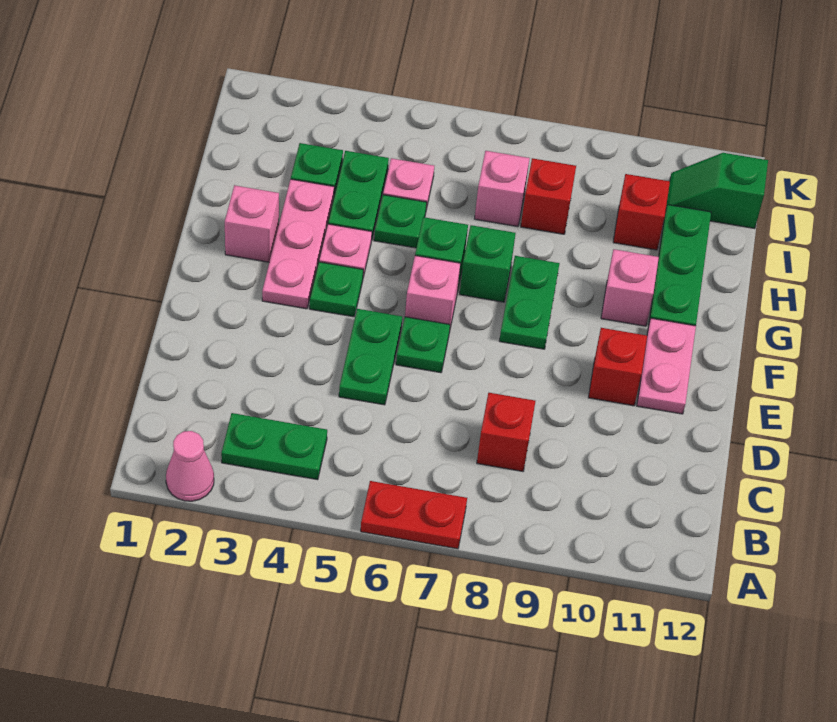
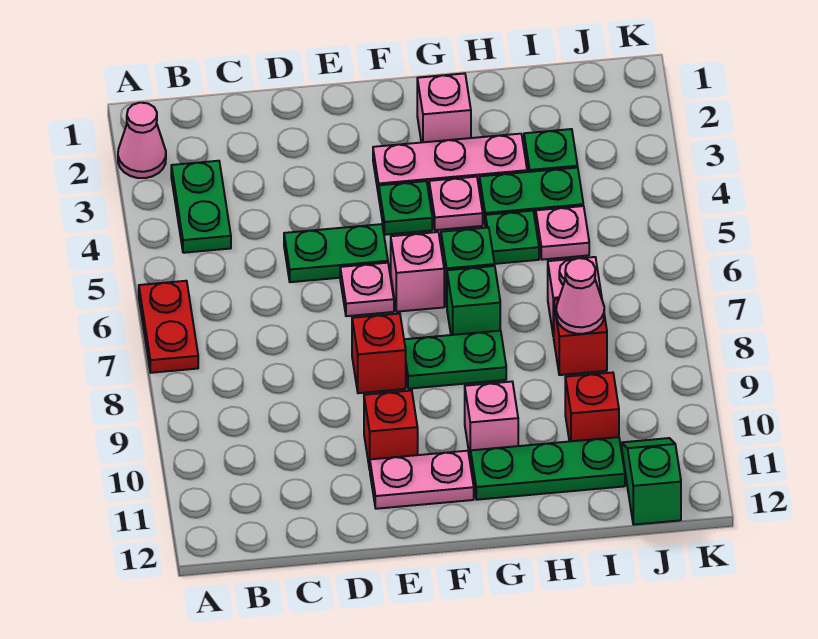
red 1x1 brick [477,393,535,471] -> red 1x1 brick moved to [352,314,406,393]
green 1x1 plate [396,317,450,373] -> pink 1x1 plate [340,263,394,316]
none -> pink 1x1 cone [556,258,604,334]

